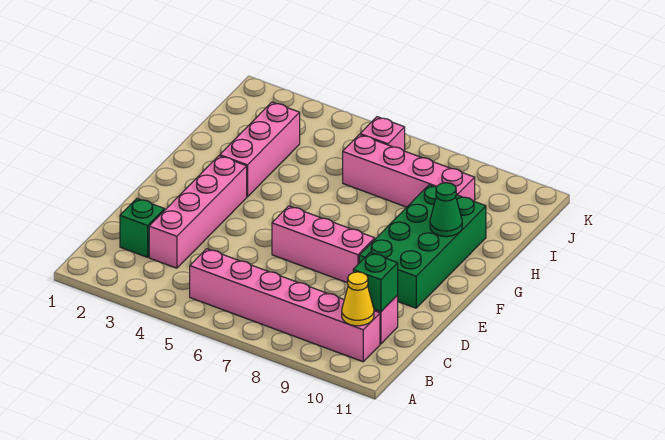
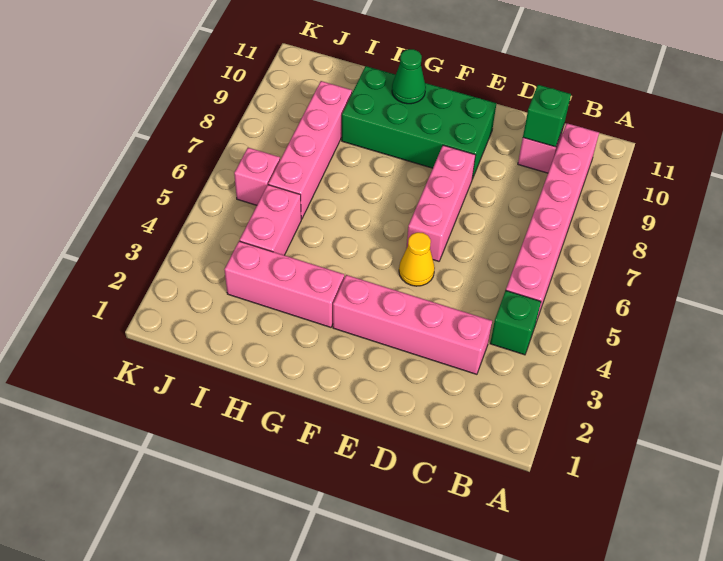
yellow 1x1 cone [342,272,374,326] -> yellow 1x1 cone moved to [399,232,435,286]
green 1x1 brick [120,199,165,257] -> green 1x1 brick moved to [490,290,541,355]
none -> pink 1x2 brick [240,185,301,255]

